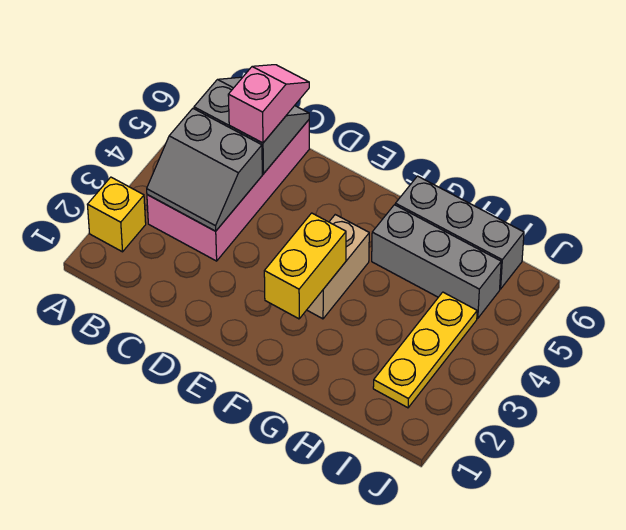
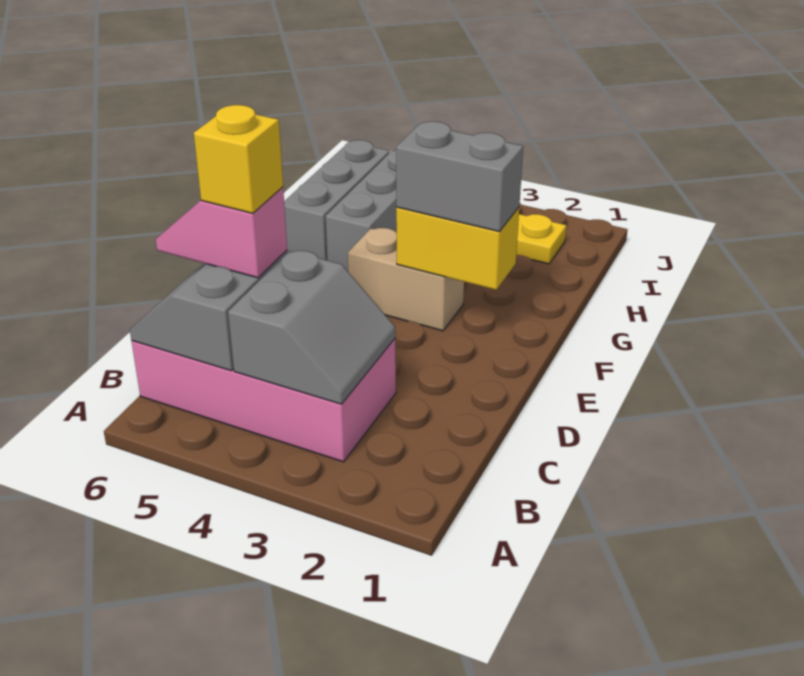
yellow 1x1 brick [87,177,146,252] -> yellow 1x1 brick moved to [194,105,283,214]
none -> grey 1x2 brick [396,122,523,232]

